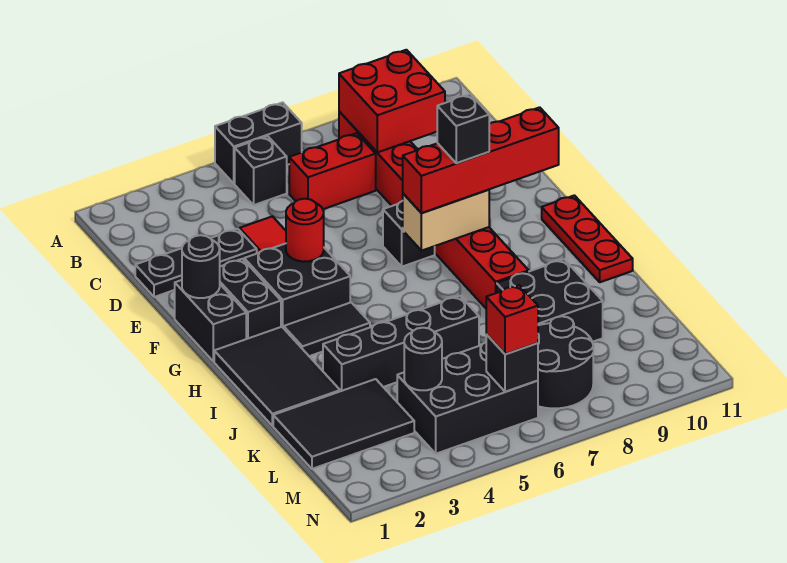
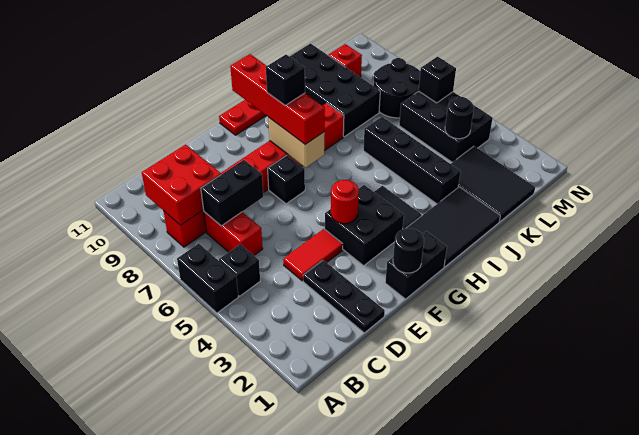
black 1x2 brick [220,259,281,339] -> black 1x2 brick moved to [201,160,263,226]
black 2x2 brick [497,259,603,342] -> black 2x4 brick [290,44,380,137]
red 1x1 brick [486,285,538,354] -> red 1x1 brick moved to [328,44,362,77]

